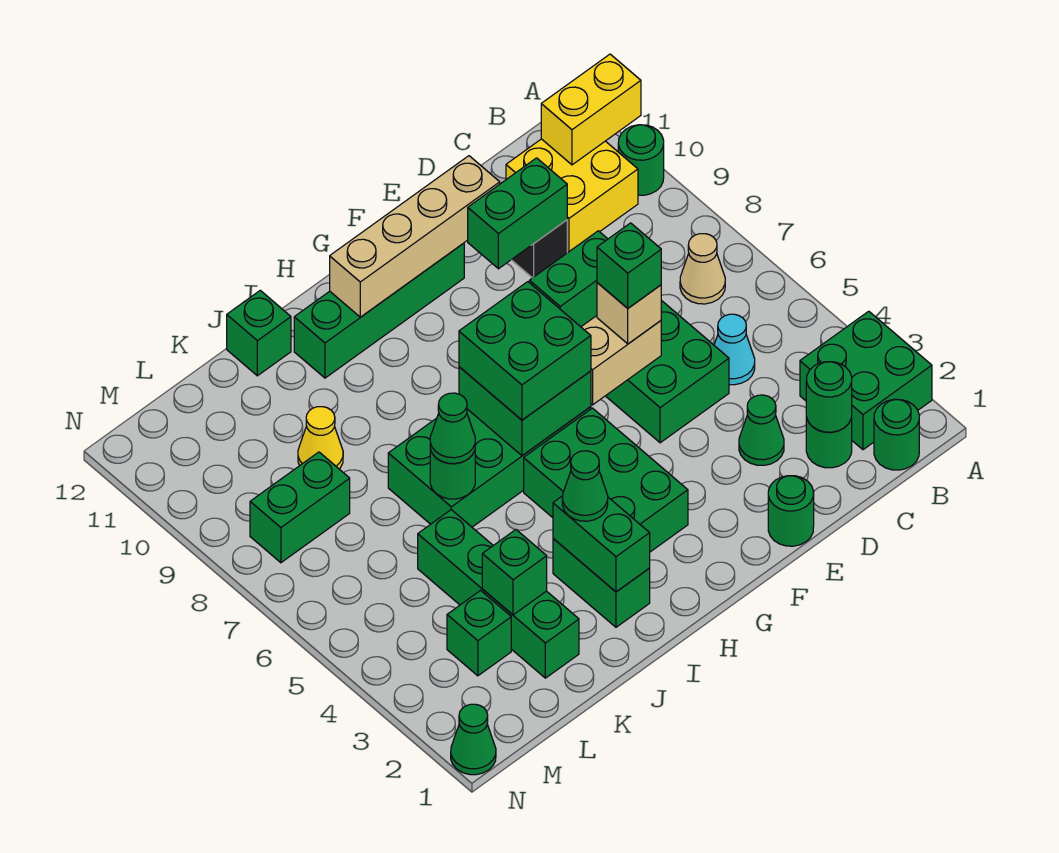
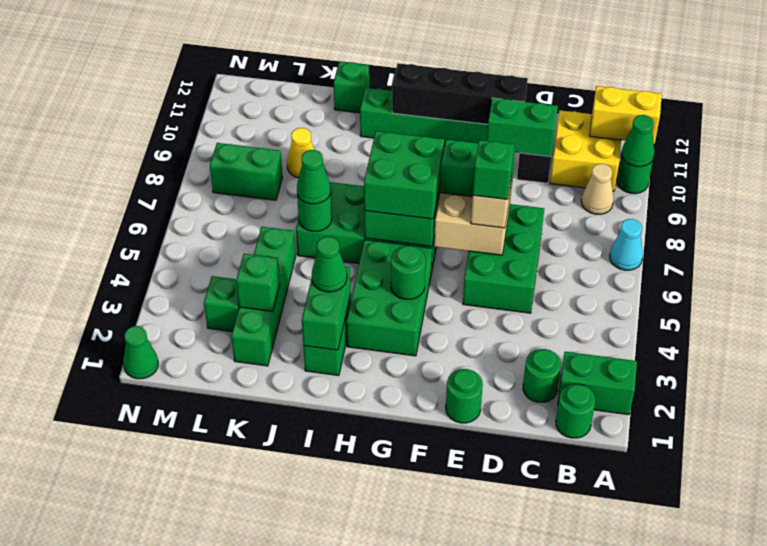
green 2x2 brick [800,311,932,450] -> green 1x2 brick [558,352,637,415]
tan 1x1 cone [680,234,725,304] -> tan 1x1 cone moved to [581,164,614,214]
green 1x1 round brick [806,362,852,432] -> green 1x1 round brick moved to [391,246,425,299]
cyan 1x1 cone [714,314,755,385] -> cyan 1x1 cone moved to [610,219,643,270]
green 1x1 cone [739,395,784,465] -> green 1x1 cone moved to [622,115,654,167]
tan 1x4 brick [330,156,500,317] -> black 1x4 brick [392,63,528,124]

